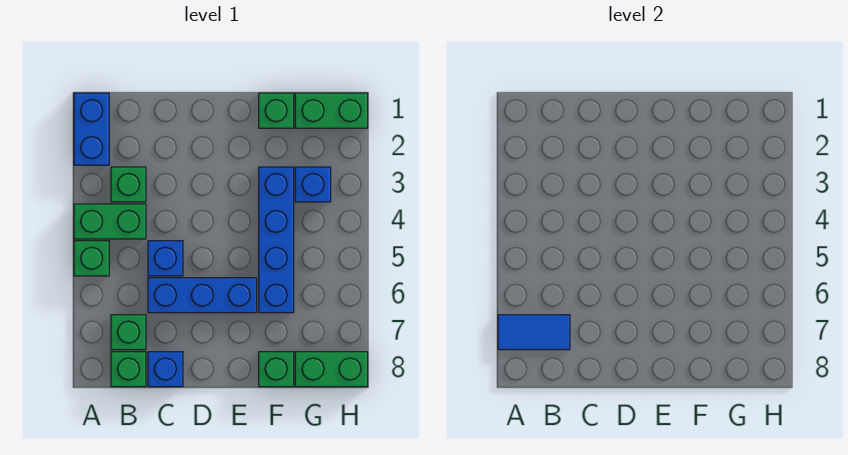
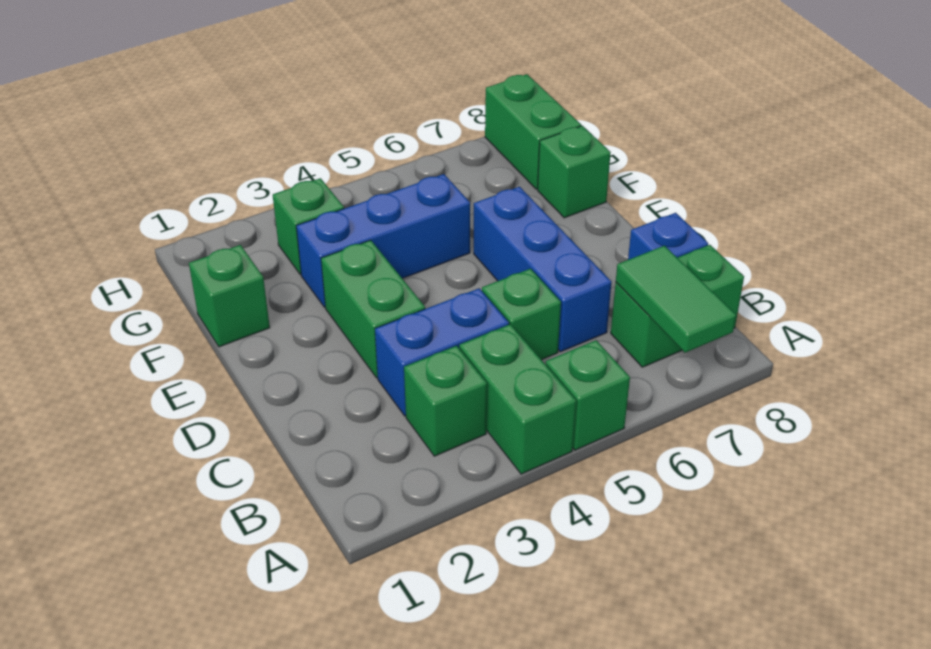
blue 1x2 brick [74,93,109,165] -> blue 1x2 brick moved to [375,288,509,416]
blue 1x2 tile [498,315,570,350] -> green 1x2 tile [616,246,736,353]
blue 1x1 brick [148,241,183,276] -> green 1x1 brick [482,269,561,360]
blue 1x4 brick [259,167,294,313] -> blue 1x3 brick [296,174,470,307]
green 1x2 brick [295,93,368,128] -> green 1x2 brick moved to [321,240,425,378]
blue 1x1 brick [295,167,331,202] -> green 1x1 brick [273,178,344,275]

